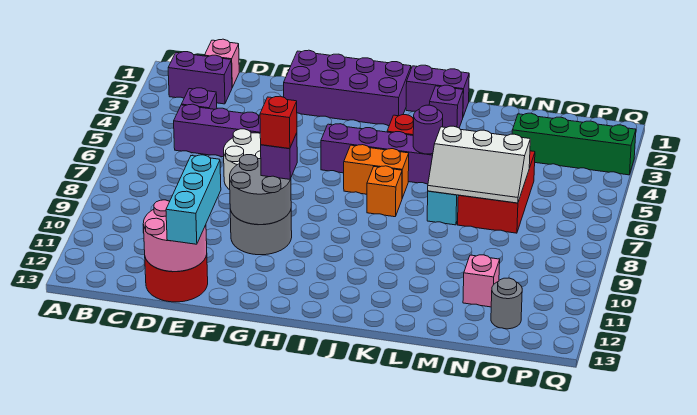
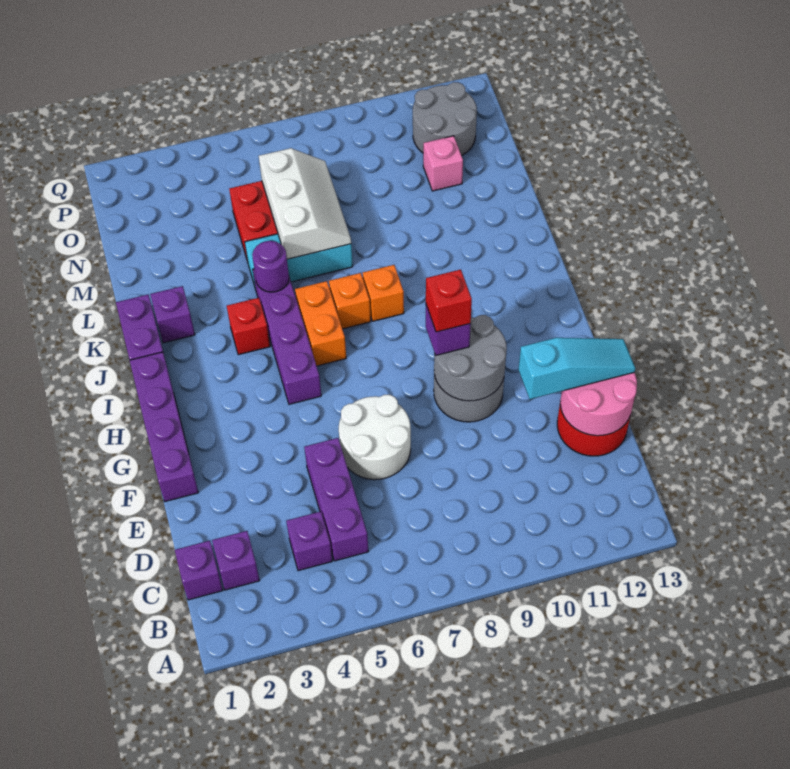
purple 1x2 brick [168,52,232,104] -> purple 1x1 brick [212,531,260,590]
pink 1x1 brick [205,39,239,87] -> purple 1x1 brick [175,541,223,600]
cyan 1x3 brick [166,155,221,244] -> cyan 1x3 slope [518,338,635,399]
purple 2x4 brick [284,50,411,126] -> purple 1x4 brick [130,352,198,502]
none -> orange 1x1 brick [363,265,404,321]
green 1x4 brick [512,113,636,175] -> none
grey 1x1 round brick [491,278,522,329] -> grey 2x2 round brick [413,82,477,156]

